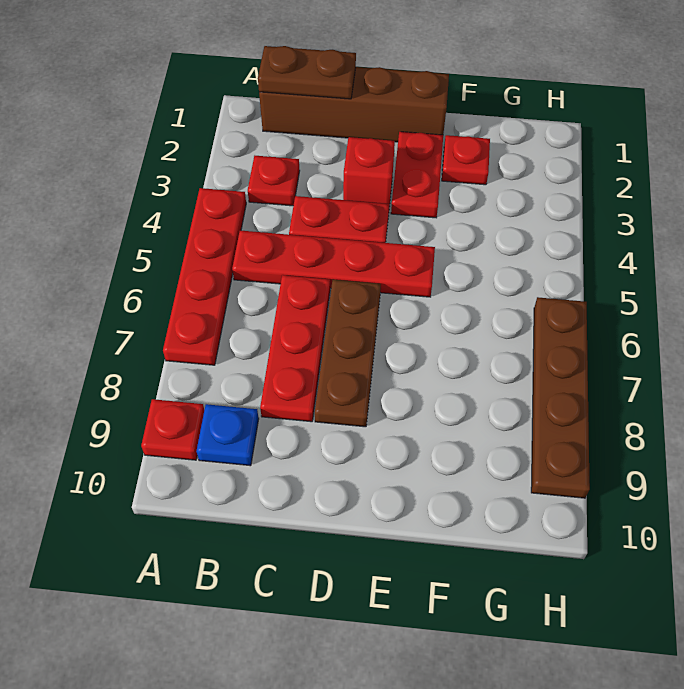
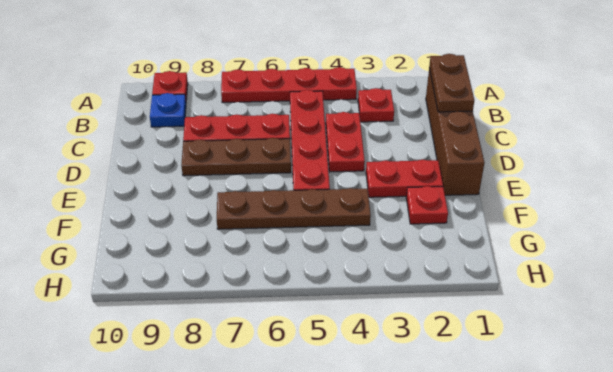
red 1x1 brick [343,137,395,206] -> none
brown 1x4 plate [531,297,590,498] -> brown 1x4 plate moved to [217,188,371,229]

